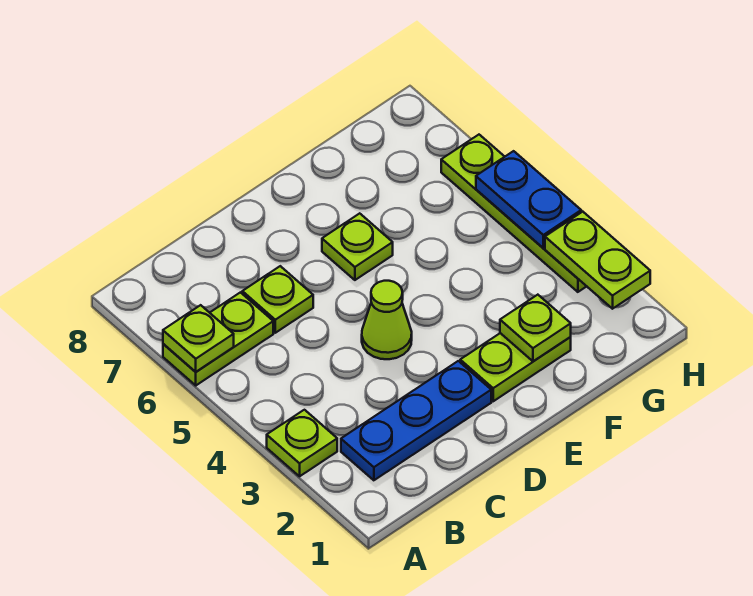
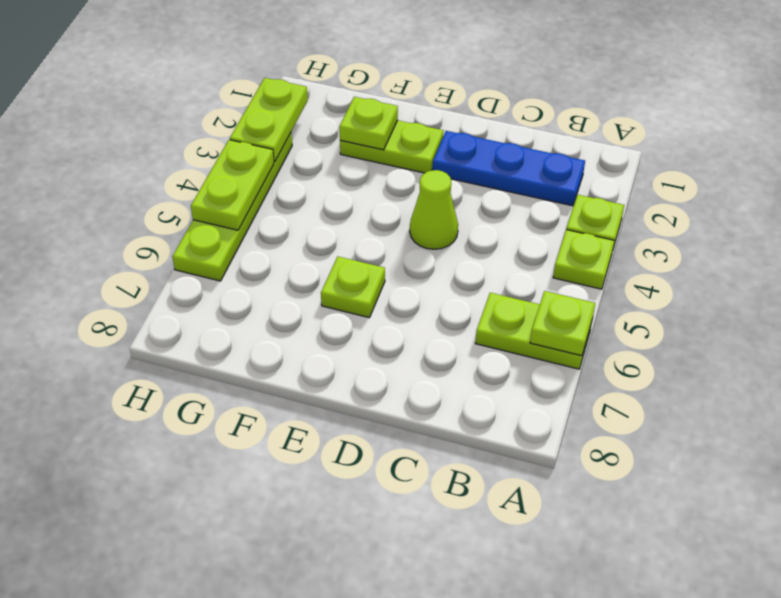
lime 1x1 plate [242,266,313,333] -> lime 1x1 plate moved to [553,230,614,289]
blue 1x2 plate [476,151,581,248] -> lime 1x2 plate [191,140,274,230]

